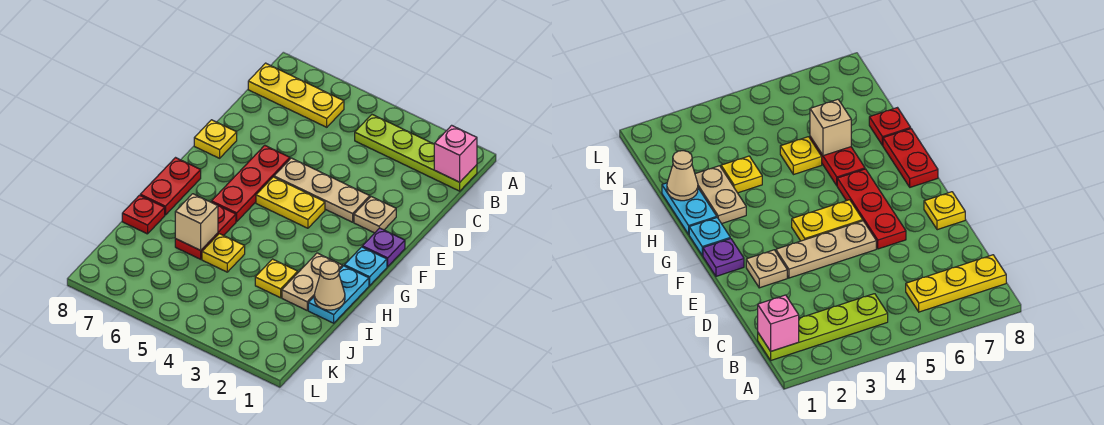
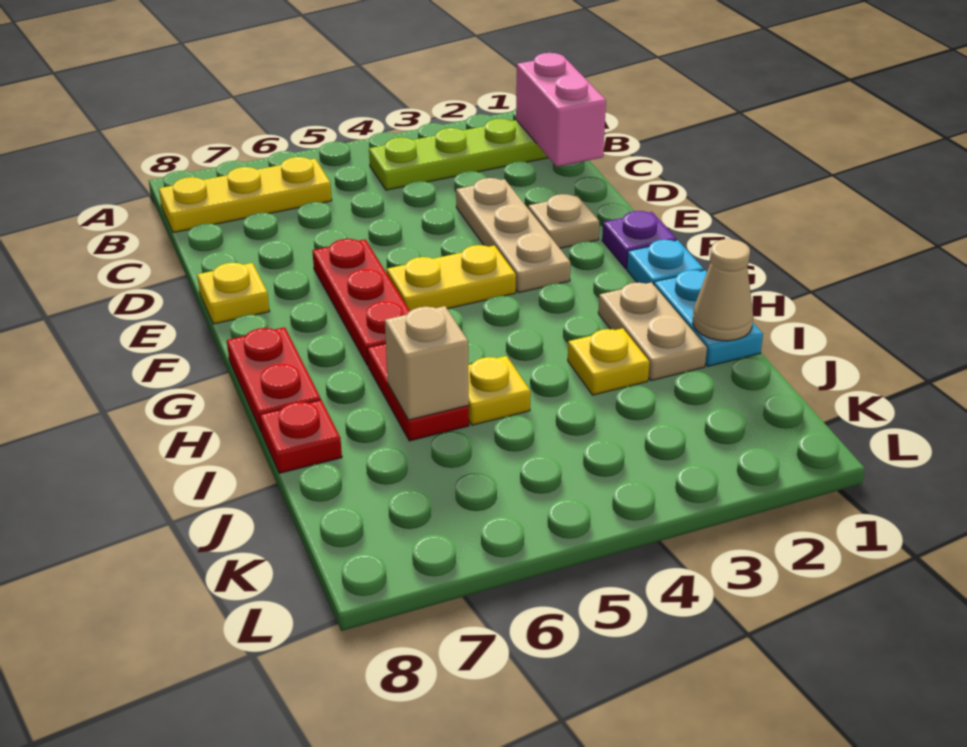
pink 1x1 brick [434,125,477,182] -> pink 1x2 brick [516,53,606,167]
tan 1x3 plate [274,158,370,222] -> tan 1x3 plate turned to [456,178,571,293]

